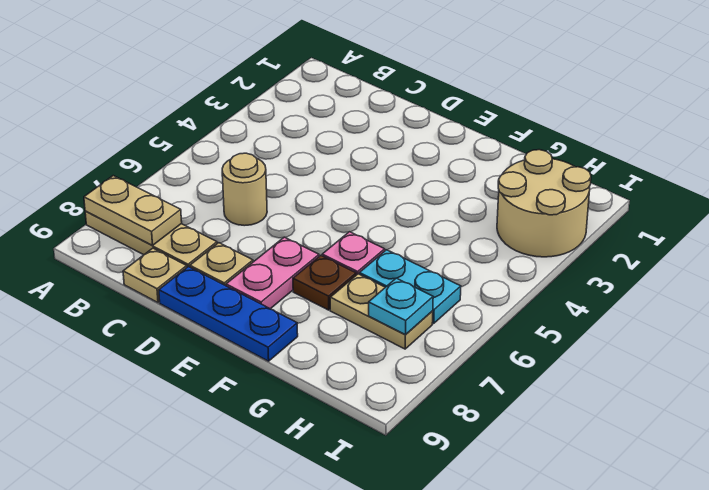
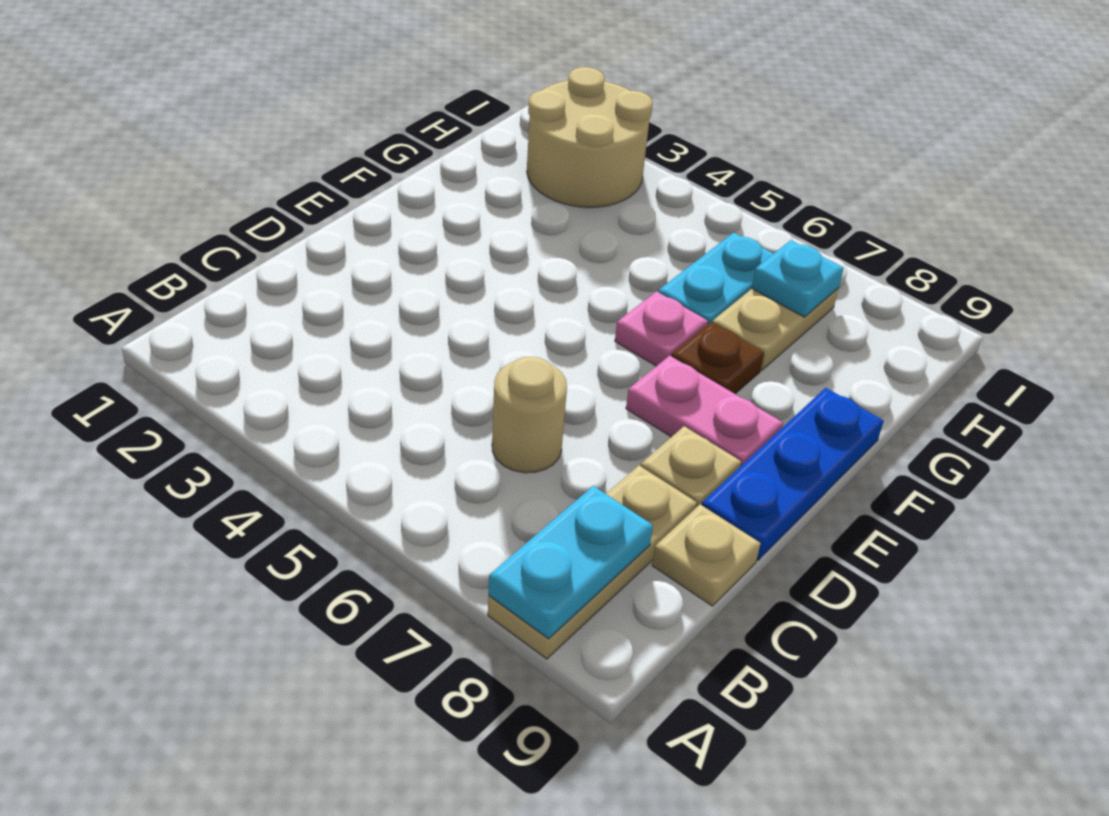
tan 1x2 plate [84,176,182,245] -> cyan 1x2 plate [488,486,653,639]

